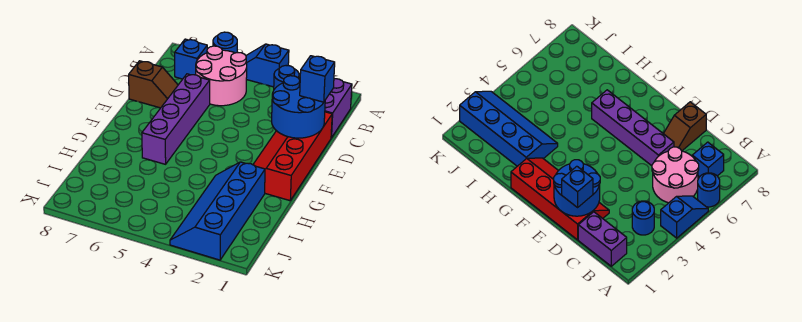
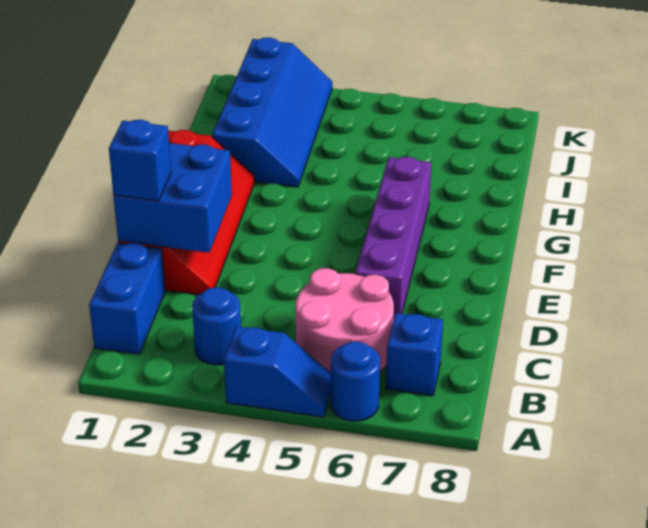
purple 1x2 brick [325,79,352,138] -> blue 1x2 brick [89,243,165,354]
blue 2x2 round brick [272,76,325,138] -> blue 2x2 brick [114,143,232,253]
brown 1x2 slope [129,61,178,108] -> none

